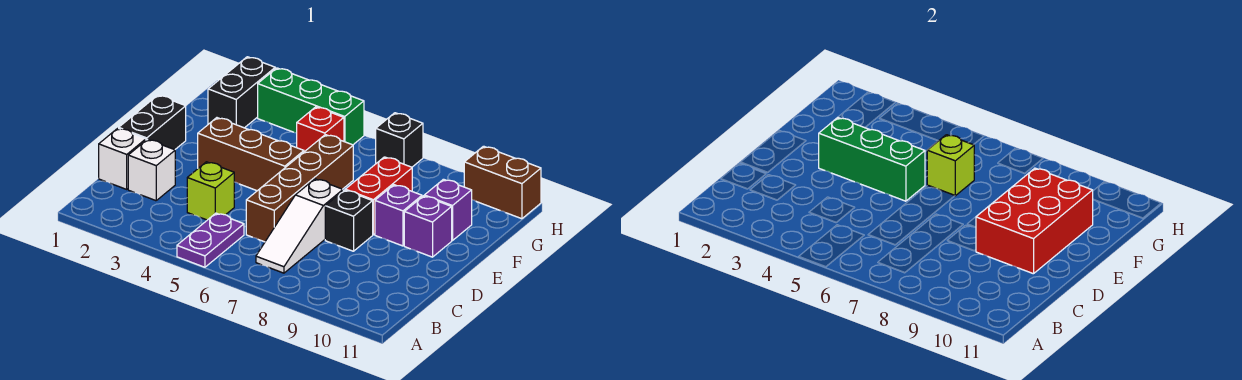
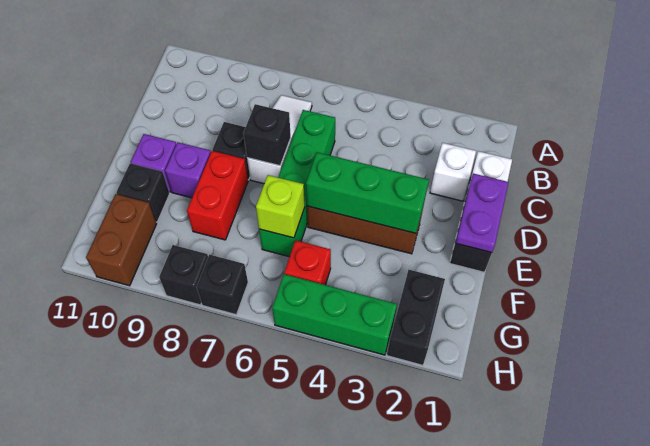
purple 1x2 plate [177,213,244,267] -> purple 1x2 plate moved to [456,174,509,253]
lime 1x1 brick [187,162,234,220] -> none
brown 1x4 brick [246,135,353,242] -> green 1x4 brick [259,110,335,257]
none -> black 1x1 brick [243,104,291,166]
red 2x3 brick [976,168,1093,274] -> none
purple 1x1 brick [424,179,472,241] -> black 1x1 brick [116,163,170,222]
none -> black 1x1 brick [159,245,208,305]
brown 1x2 brick [464,146,541,219] -> brown 1x2 brick turned to [86,194,157,286]

